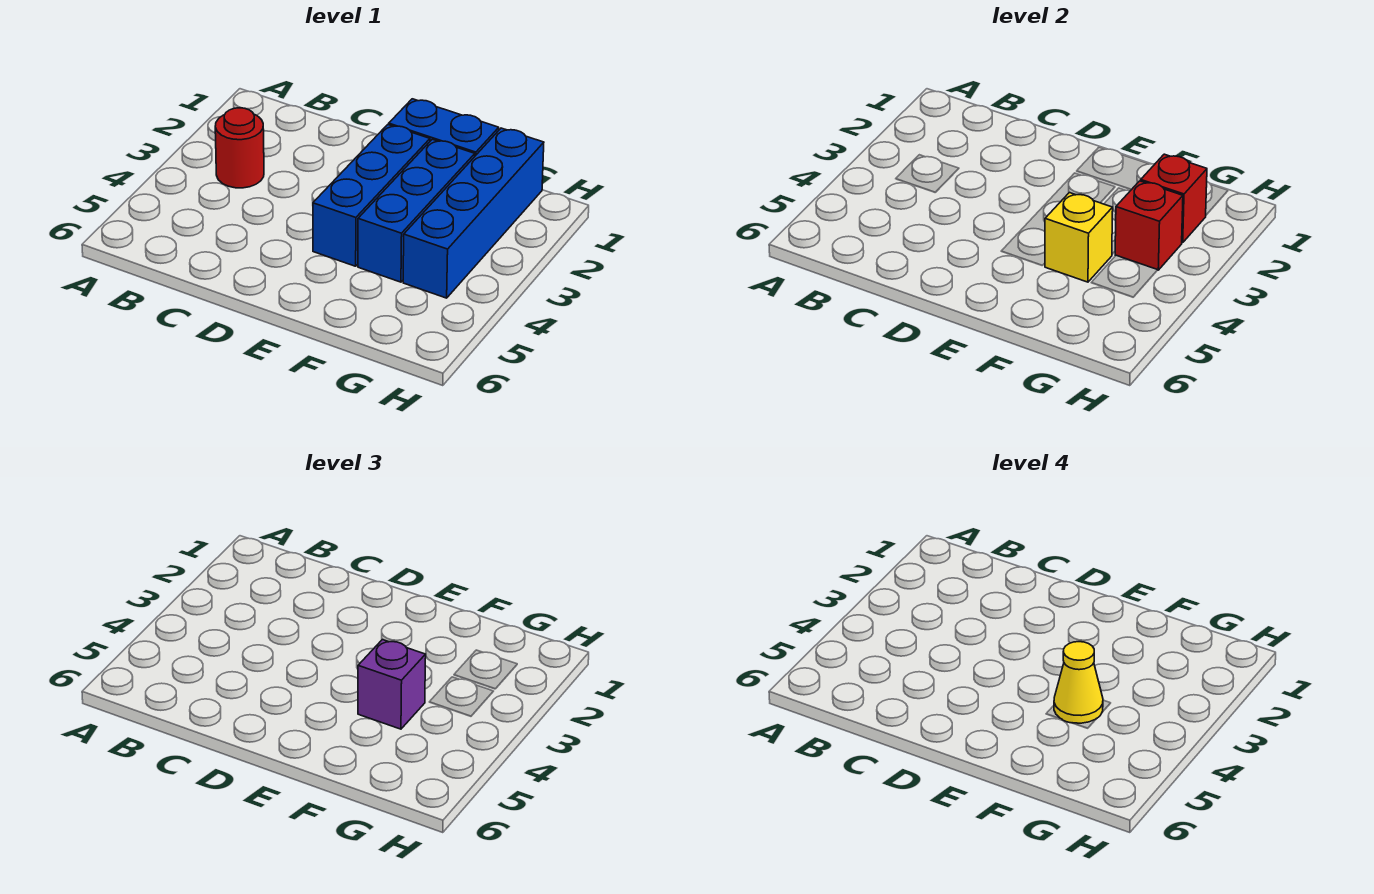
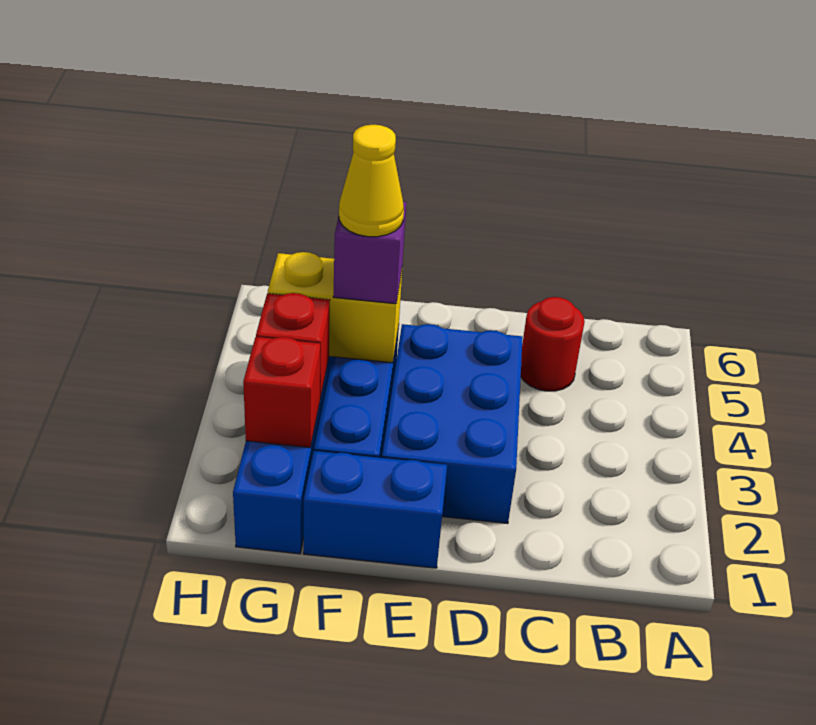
red 1x1 round brick [215,108,264,188] -> red 1x1 round brick moved to [521,297,585,391]
blue 1x3 brick [313,125,430,266] -> blue 2x3 brick [382,324,523,524]
yellow 1x1 brick [1045,193,1113,282] -> yellow 1x2 brick [268,252,402,363]

